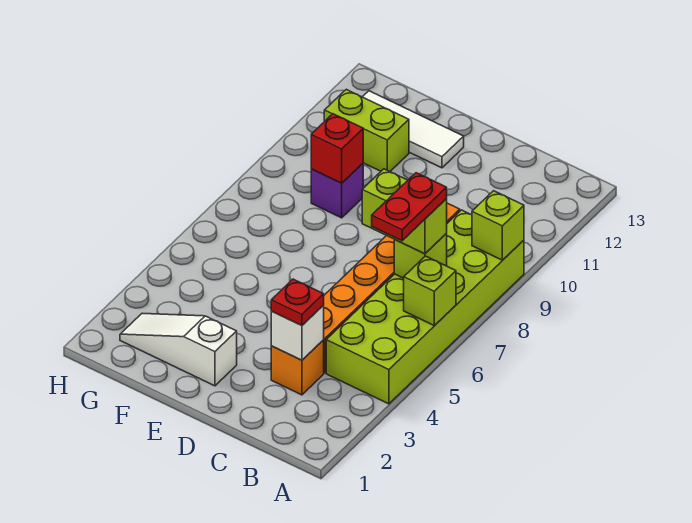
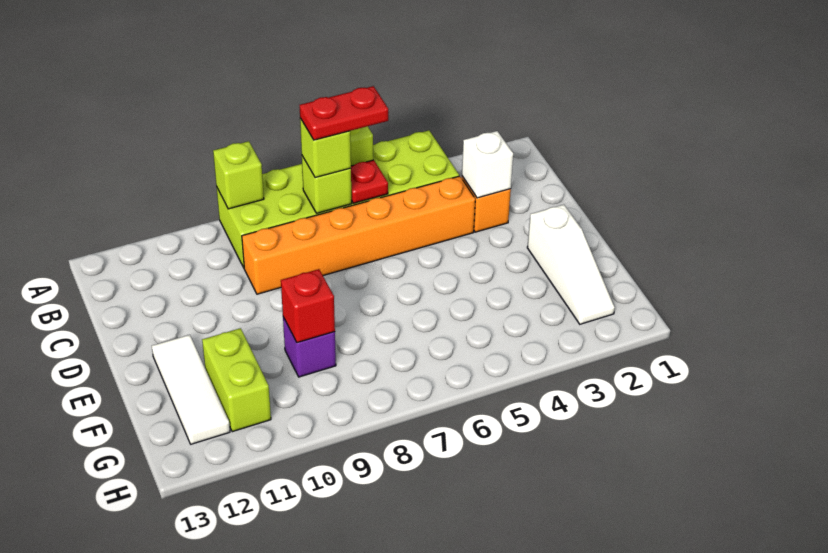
lime 1x2 brick [362,169,447,254] -> lime 1x1 brick [300,118,351,178]
red 1x1 plate [271,279,324,326] -> red 1x1 plate moved to [351,160,388,203]

